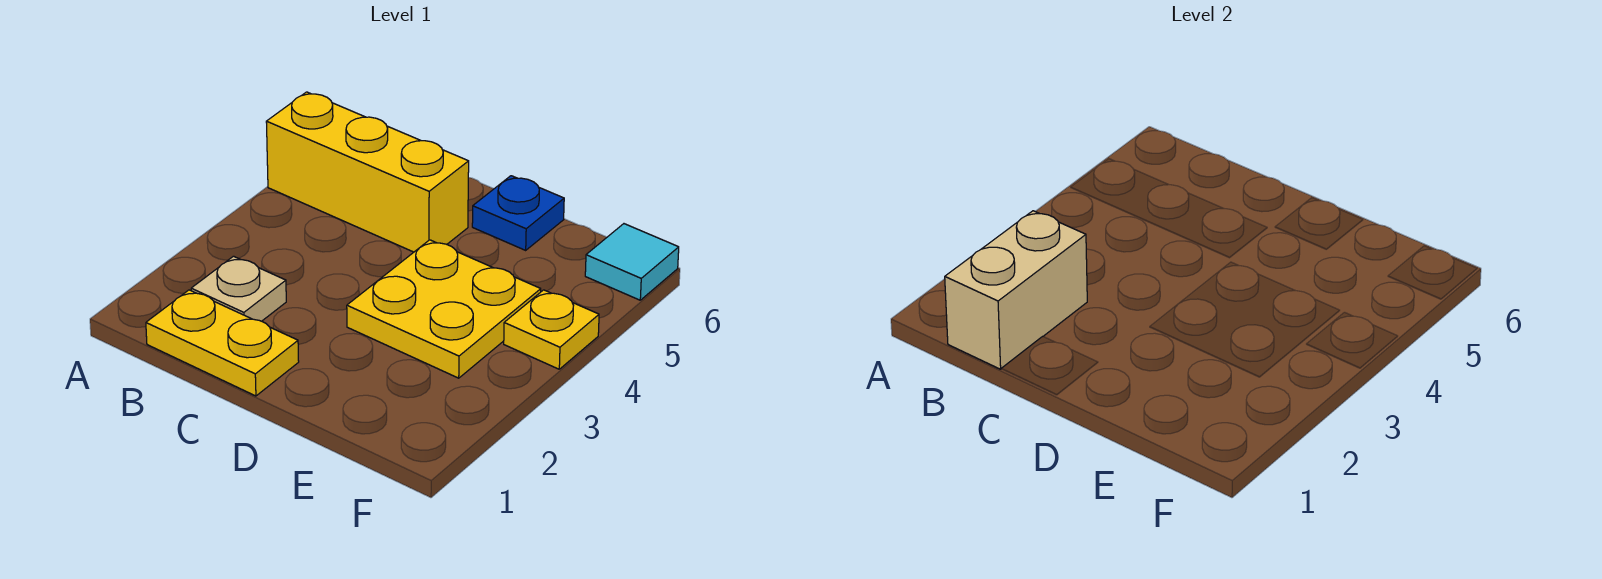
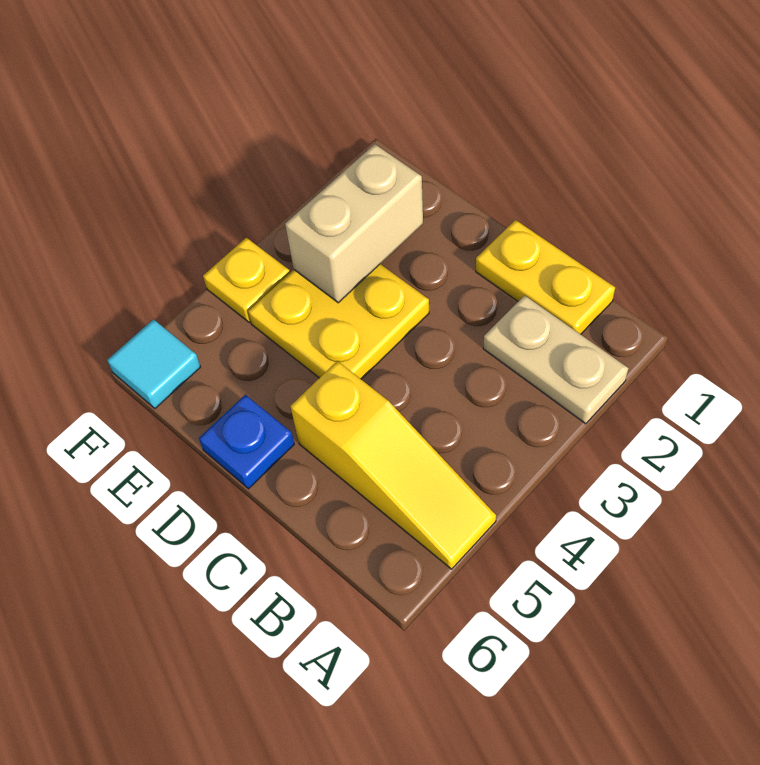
yellow 1x3 brick [266,92,469,252] -> yellow 1x3 slope [290,361,496,569]
tan 1x2 brick [945,211,1087,369] -> tan 1x2 brick moved to [285,144,423,303]
tan 1x1 plate [191,256,286,321] -> tan 1x2 plate [483,295,628,424]

